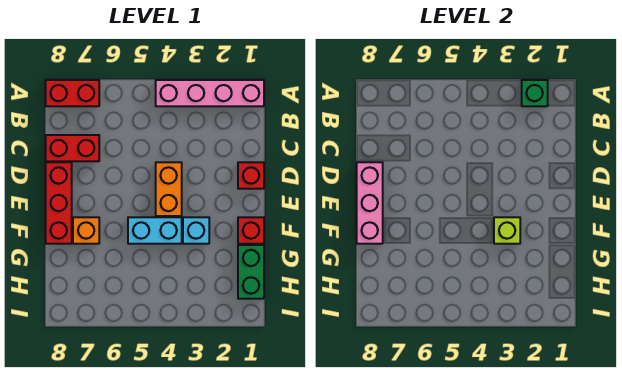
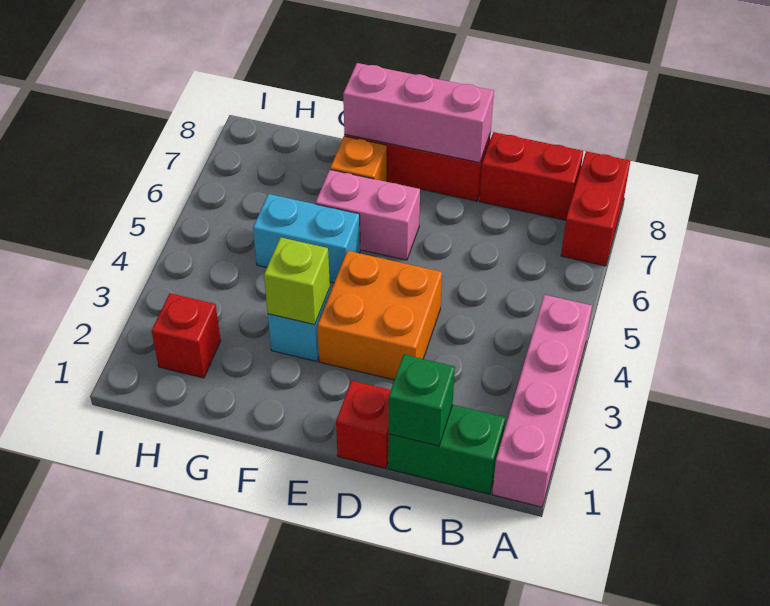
green 1x1 brick [522,80,548,106] -> green 1x1 brick moved to [389,355,455,446]
red 1x2 brick [46,135,99,161] -> red 1x2 brick turned to [479,132,583,220]
orange 1x2 brick [156,162,182,216] -> orange 2x2 brick [317,251,442,380]
none -> pink 1x2 brick [315,170,420,260]
red 1x1 brick [238,217,264,244] -> red 1x1 brick moved to [152,293,221,378]
cyan 1x2 brick [128,217,182,244] -> cyan 1x2 brick turned to [253,194,360,283]
green 1x2 brick [238,245,264,299] -> green 1x2 brick moved to [388,405,505,494]

